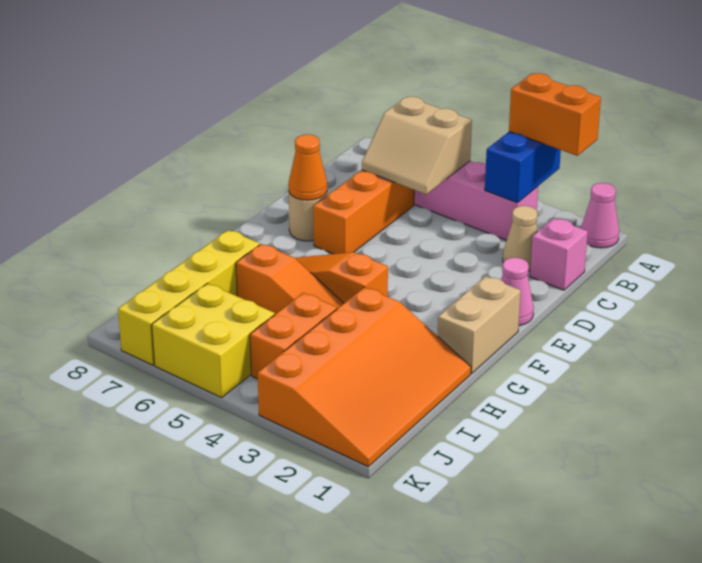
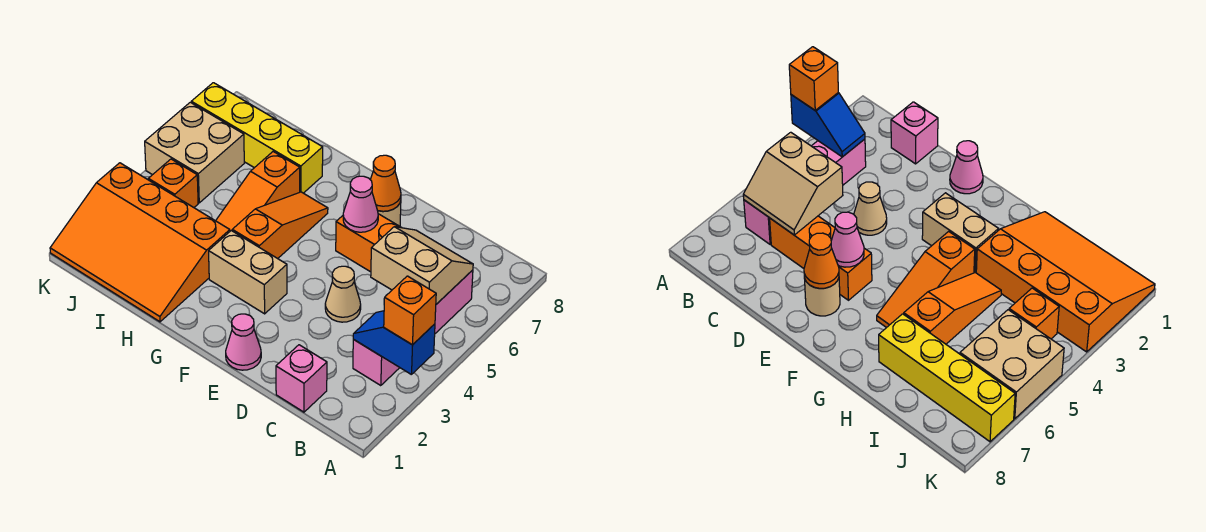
pink 1x1 cone [581,183,619,248] -> pink 1x1 cone moved to [343,176,378,232]
orange 1x2 brick [509,73,601,156] -> orange 1x1 brick [384,276,436,345]
blue 1x2 brick [485,132,561,203] -> blue 1x2 slope [353,311,435,375]
tan 2x2 slope [362,97,472,194] -> tan 2x2 slope turned to [371,227,473,304]
tan 1x1 cone [503,206,538,271] -> tan 1x1 cone moved to [325,266,361,322]
tan 1x2 brick [438,276,521,373] -> tan 1x2 brick moved to [209,231,287,314]
orange 1x2 brick [250,293,337,379] -> orange 1x1 brick [148,159,198,207]
yellow 2x2 brick [152,283,275,398] -> tan 2x2 brick [145,102,244,203]

